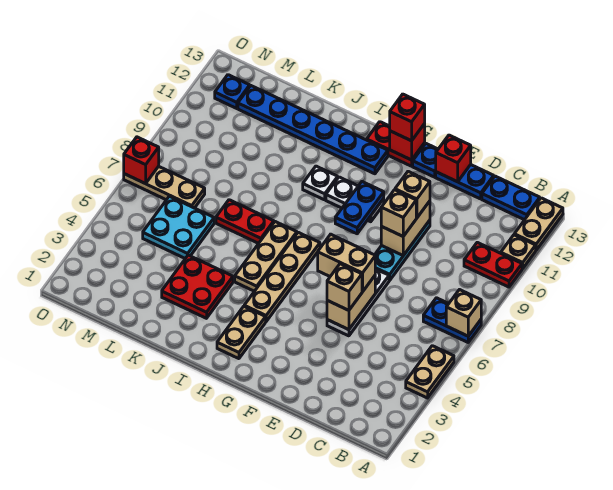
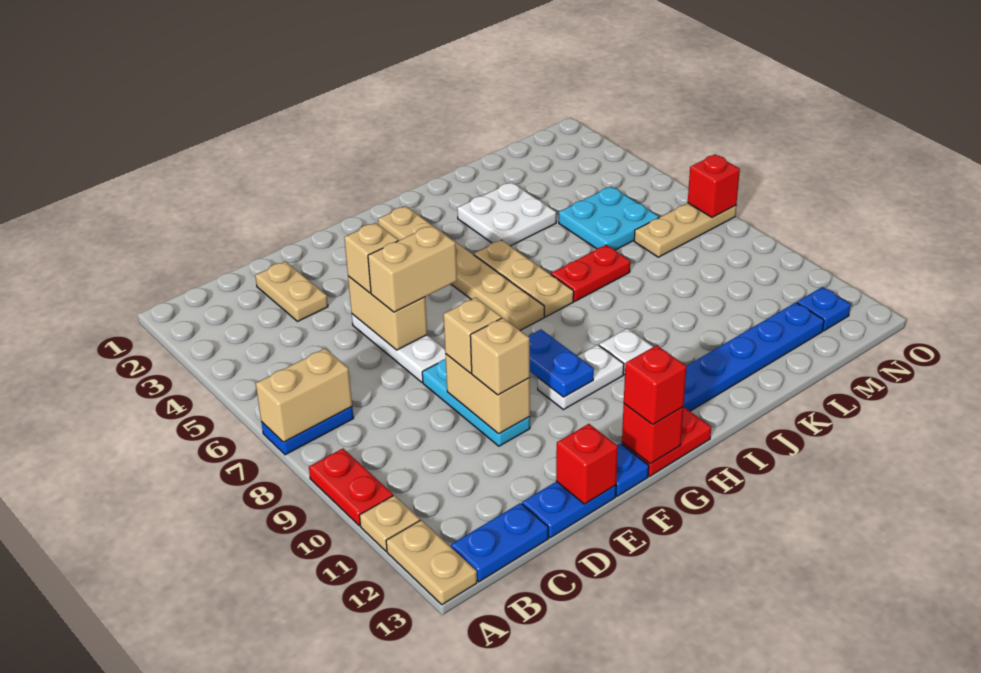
tan 1x2 plate [406,346,454,398] -> tan 1x2 plate moved to [255,261,328,321]
tan 1x1 brick [446,290,481,336] -> tan 1x2 brick [256,348,352,442]
red 1x2 plate [464,242,522,287] -> red 1x2 plate turned to [309,449,393,526]
red 2x2 plate [162,255,233,318] -> white 2x2 plate [457,182,556,246]

